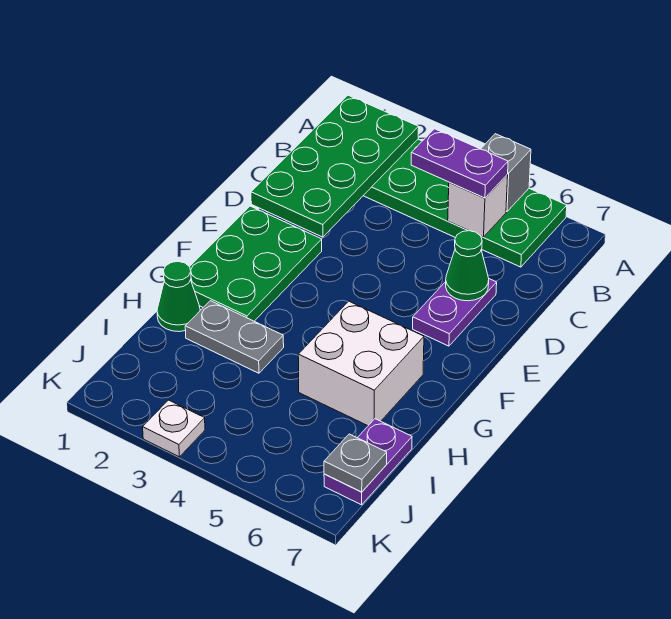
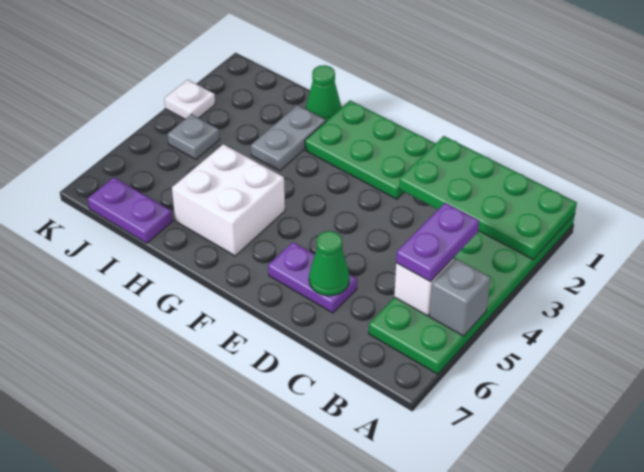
grey 1x1 plate [324,434,387,492] -> grey 1x1 plate moved to [168,114,220,159]

